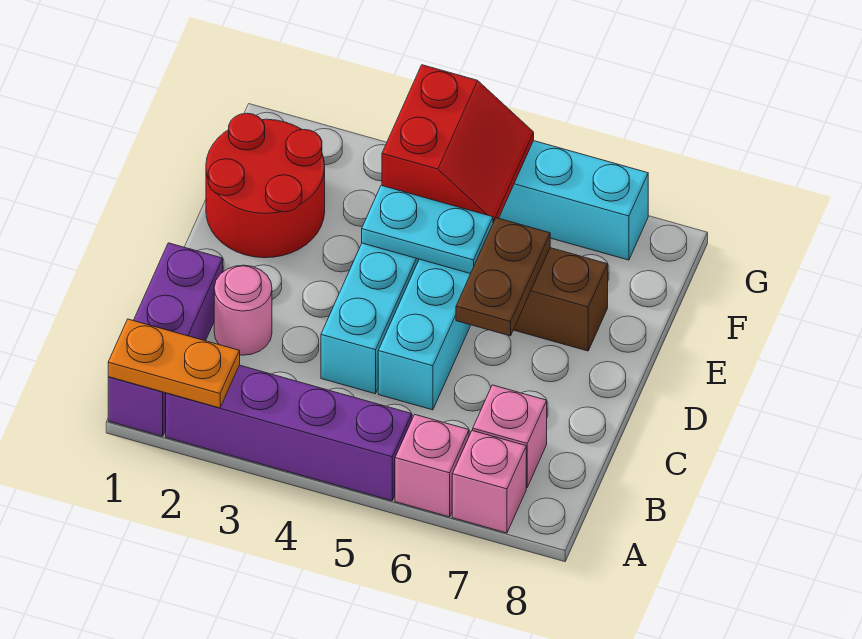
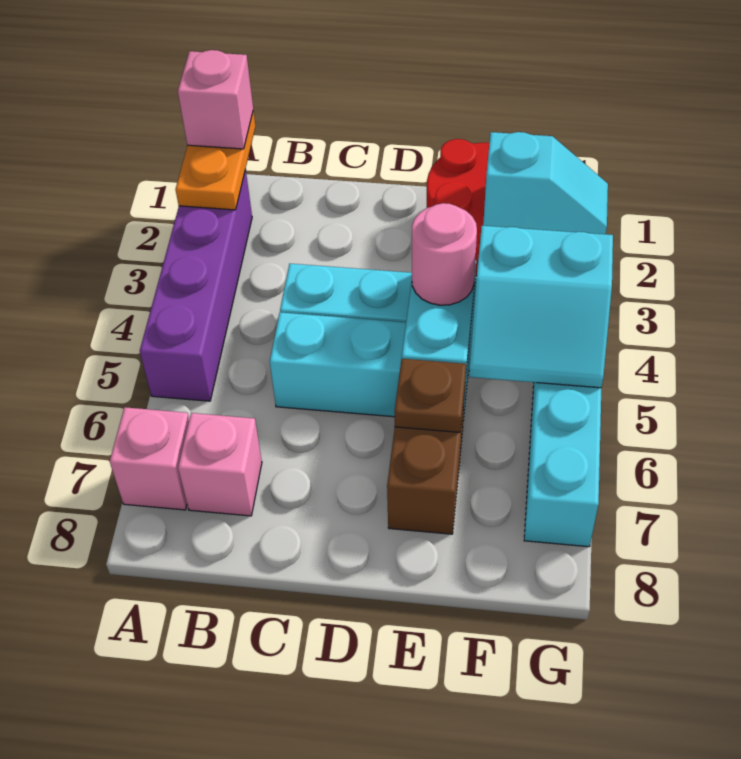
purple 1x3 brick [108,243,223,436] -> none
pink 1x1 brick [395,415,469,517] -> pink 1x1 brick moved to [178,50,253,149]
pink 1x1 round brick [214,265,272,355] -> pink 1x1 round brick moved to [412,203,477,305]
brown 1x2 plate [456,218,550,336] -> brown 1x1 plate [395,359,466,432]
none -> cyan 1x2 slope [483,132,608,234]
red 2x2 slope [382,65,534,222] -> cyan 2x2 slope [469,226,613,388]

